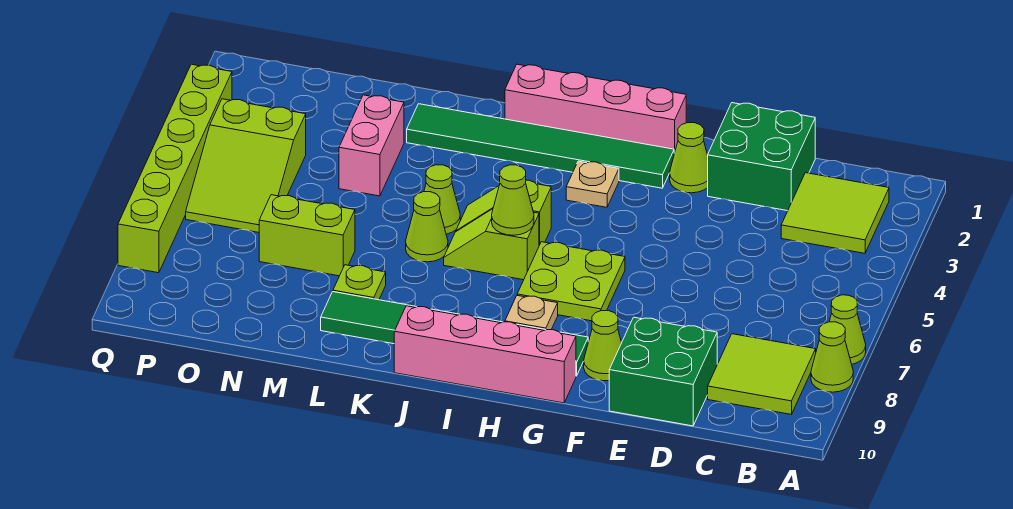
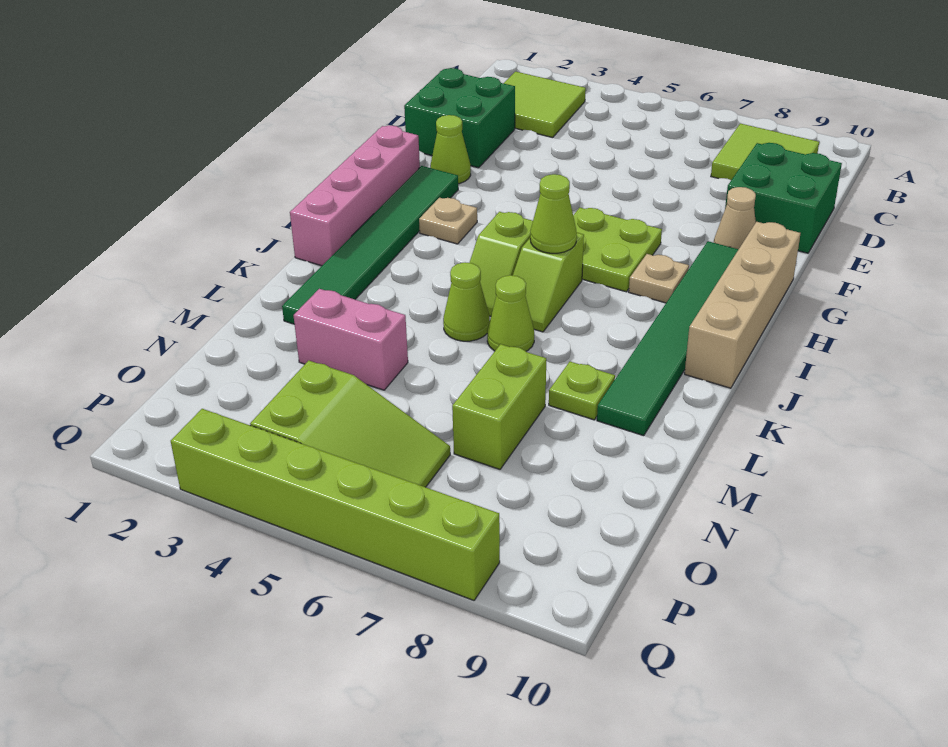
lime 1x1 cone [829,295,866,364] -> none
lime 1x1 cone [811,322,853,392] -> none
lime 1x1 cone [584,311,622,381] -> tan 1x1 cone [714,187,756,249]
pink 1x4 brick [394,306,576,403] -> tan 1x4 brick [685,222,801,388]

